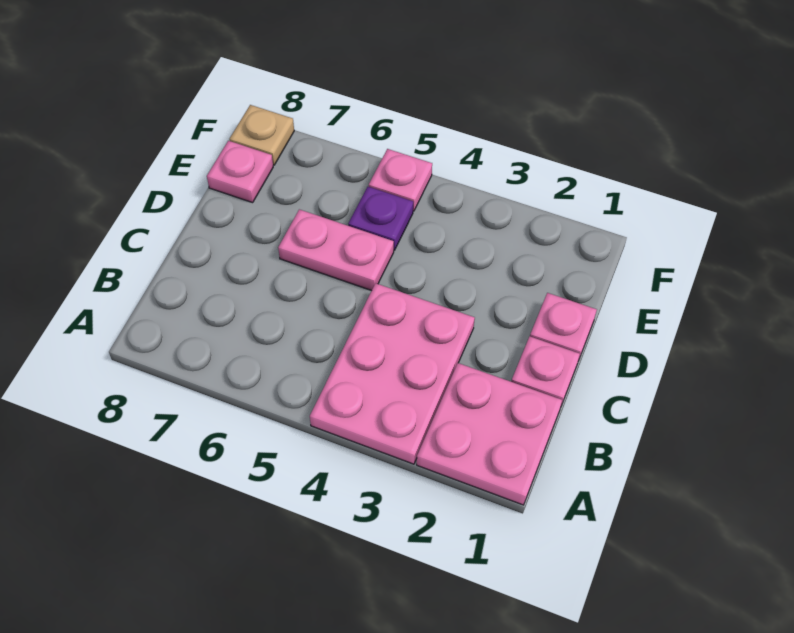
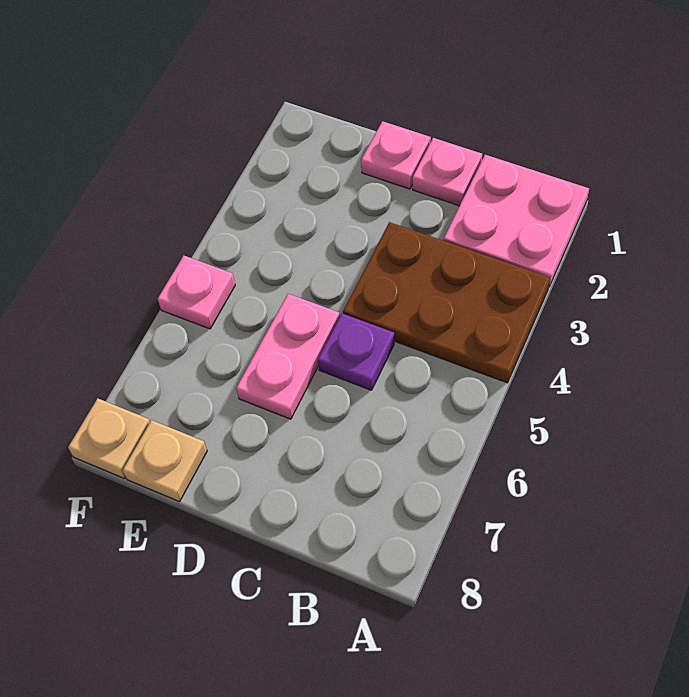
pink 2x3 plate [310,283,475,464] -> brown 2x3 plate [343,222,550,383]
purple 1x1 plate [348,187,413,250] -> purple 1x1 plate moved to [318,314,394,390]
pink 1x1 plate [207,141,273,203] -> tan 1x1 plate [123,420,207,502]

